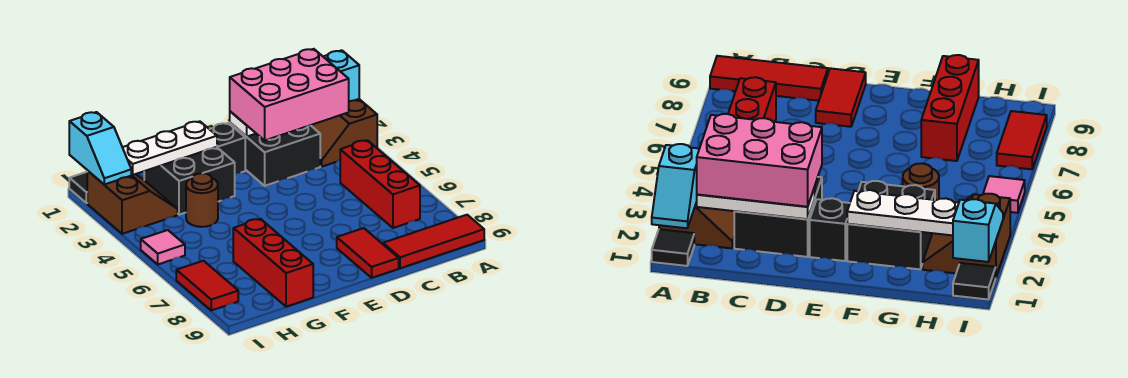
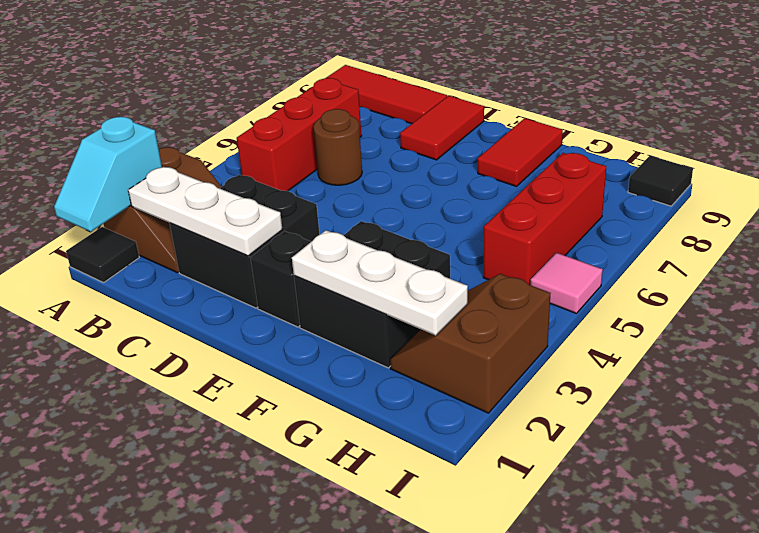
pink 2x3 brick [230,49,349,140] -> none
brown 1x1 round brick [186,173,218,227] -> brown 1x1 round brick moved to [314,109,362,185]
red 1x3 brick [233,219,313,307] -> red 1x3 brick moved to [483,153,606,285]
black 1x1 tile [69,172,87,203] -> black 1x1 tile moved to [628,156,693,206]
cyan 1x2 slope [69,112,131,184] -> none
red 1x2 tile [176,261,238,310] -> red 1x2 tile moved to [478,118,563,186]

